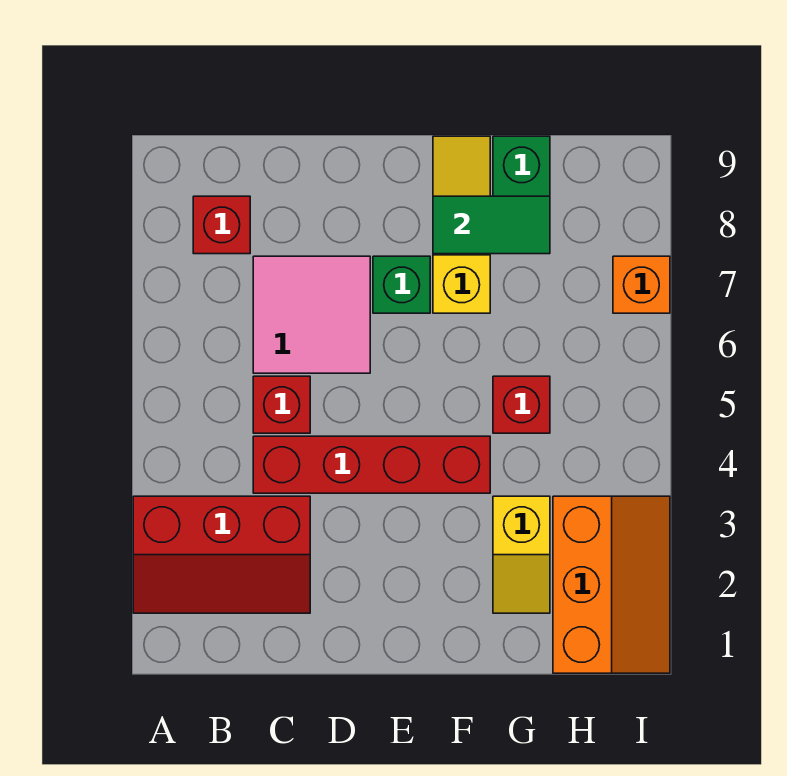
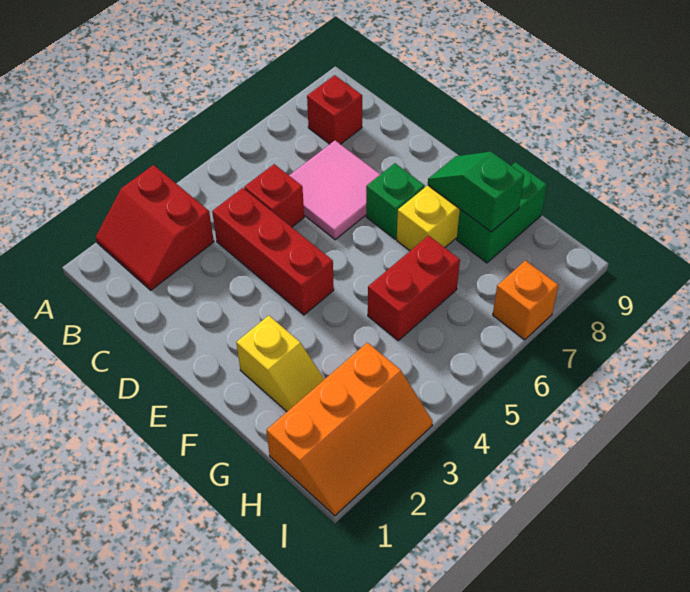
red 2x3 slope [133,496,310,613] -> red 2x2 slope [96,165,214,290]
red 1x4 brick [253,436,490,493] -> red 1x3 brick [212,188,334,315]
green 1x2 tile [433,196,550,254] -> green 1x2 slope [428,152,524,232]
yellow 1x2 slope [493,496,550,613] -> yellow 1x2 slope turned to [236,315,324,412]
red 1x1 brick [493,376,550,433] -> red 1x2 brick [368,235,460,341]

